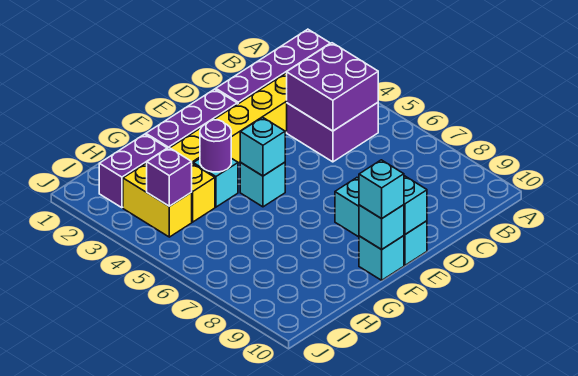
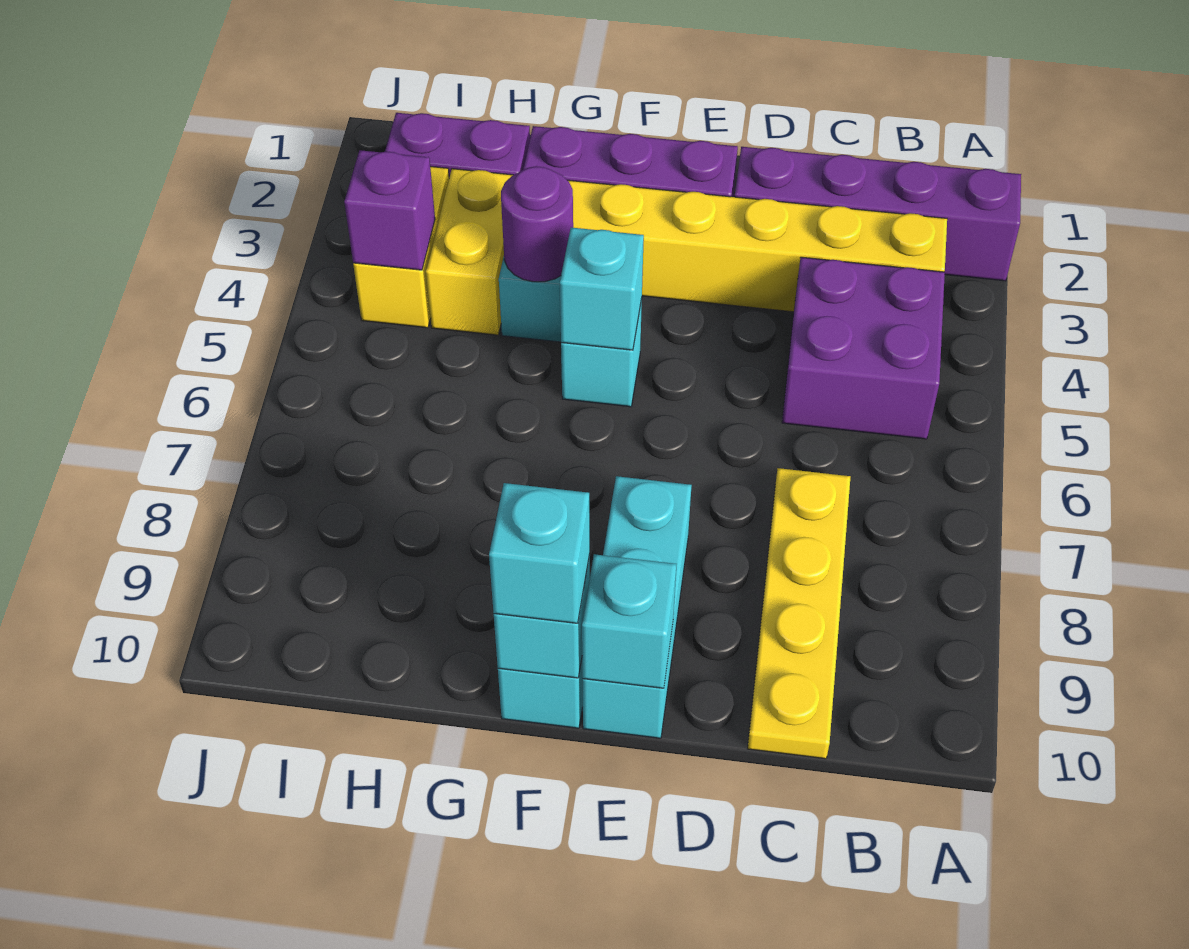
purple 2x2 brick [287,43,378,131] -> none
none -> yellow 1x4 plate [748,468,850,759]

